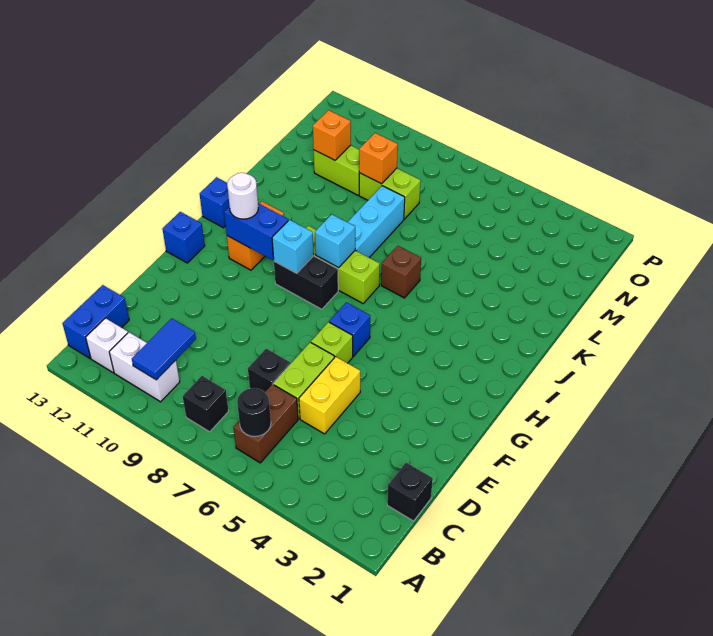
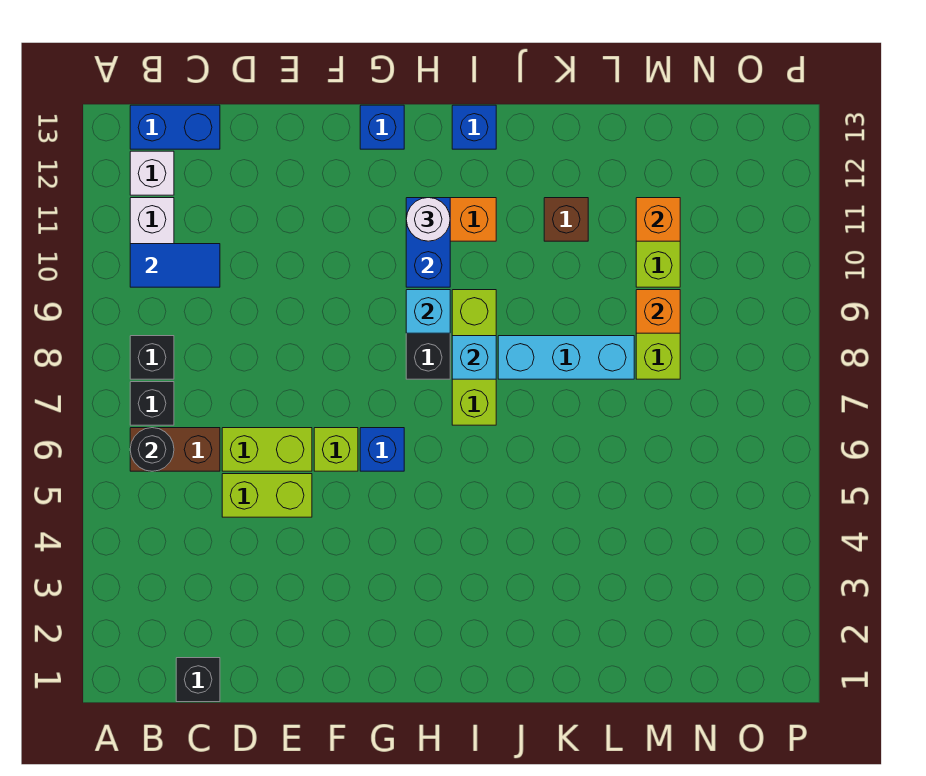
yellow 1x2 brick [299,357,360,434] -> lime 1x2 brick [222,474,312,517]
black 1x1 brick [248,349,290,392] -> black 1x1 brick moved to [130,382,174,425]
brown 1x1 brick [381,246,421,298] -> brown 1x1 brick moved to [544,198,588,241]

